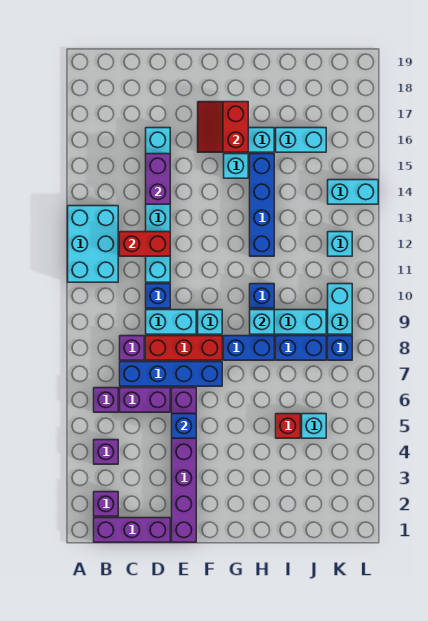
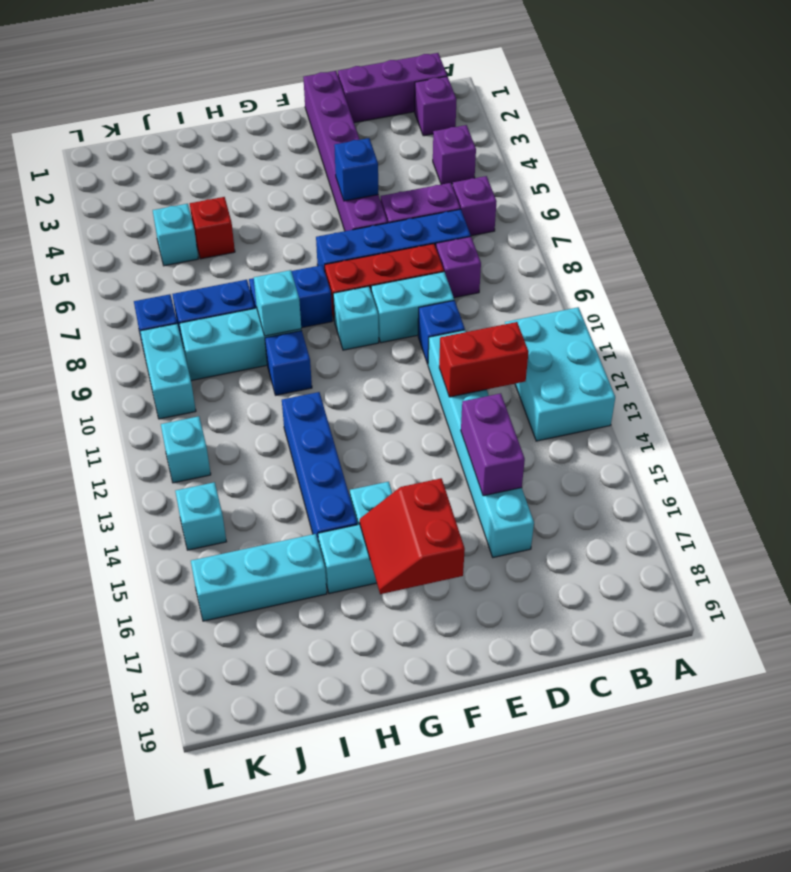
red 2x2 slope [198,102,248,152] -> red 2x2 slope turned to [359,478,465,594]
cyan 1x2 brick [276,128,326,152] -> cyan 1x3 brick [191,534,327,621]
cyan 1x2 brick [328,180,378,204] -> cyan 1x1 brick [175,482,226,550]

